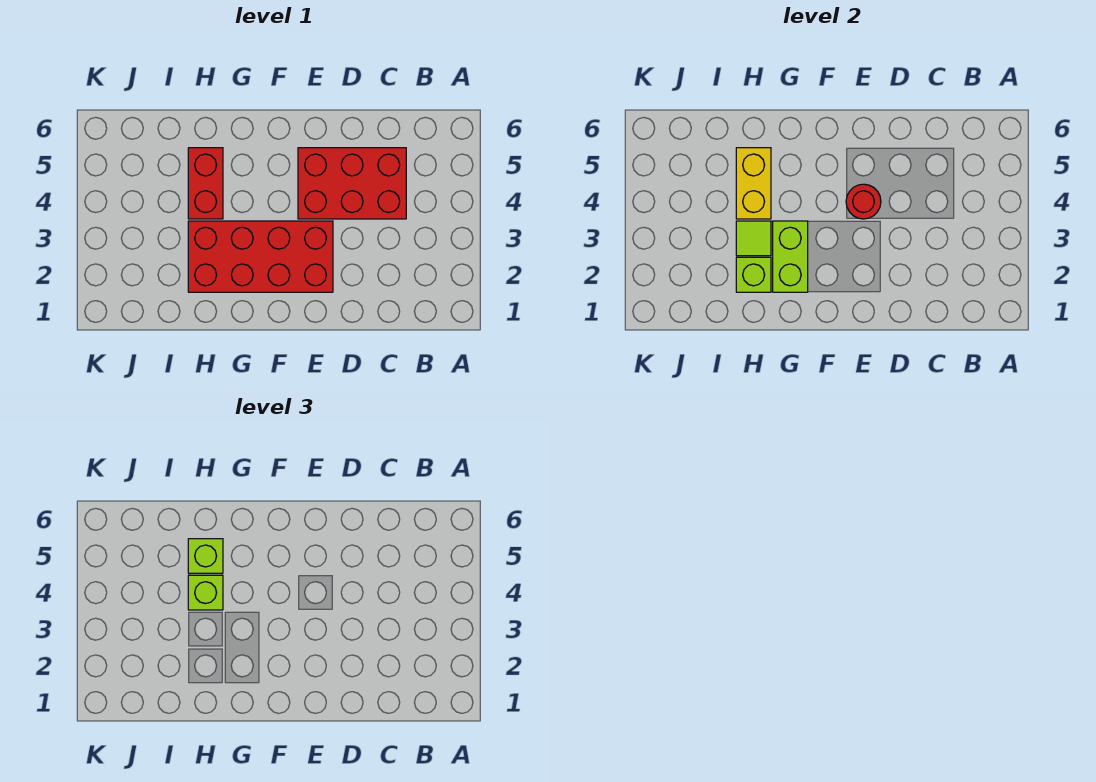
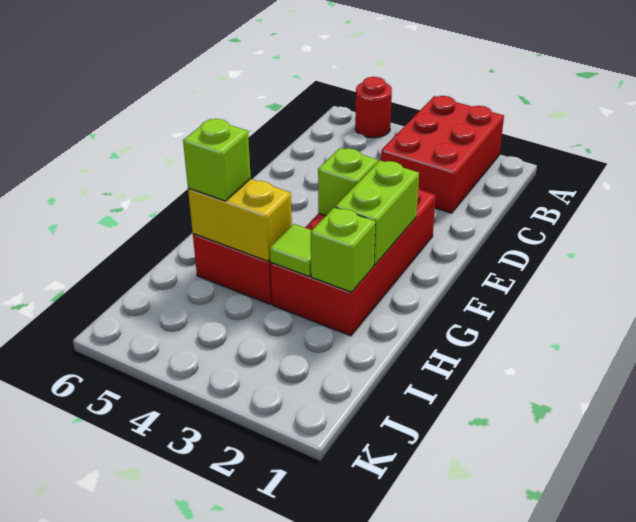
red 2x3 brick [298,148,406,219] -> red 2x3 brick moved to [381,96,504,213]
red 1x1 round brick [846,184,881,219] -> red 1x1 round brick moved to [355,77,392,138]
lime 1x2 brick [773,221,808,292] -> lime 1x2 brick turned to [335,161,419,265]
lime 1x1 brick [188,575,223,610] -> lime 1x1 brick moved to [318,148,378,216]

